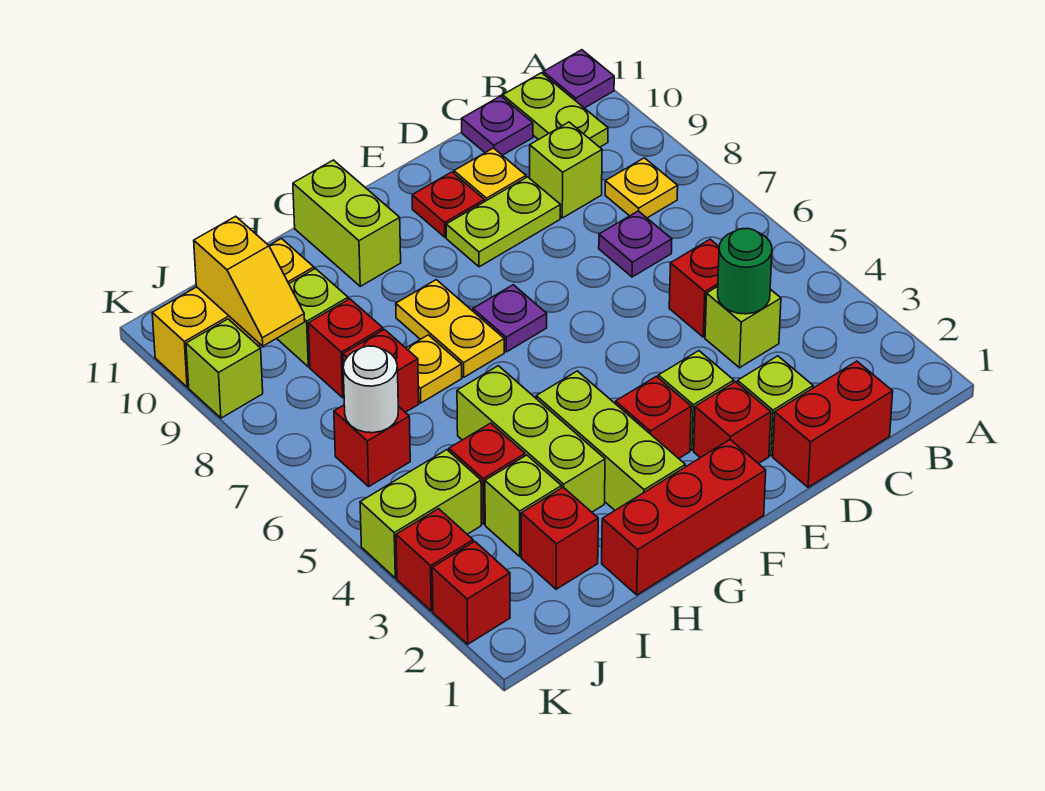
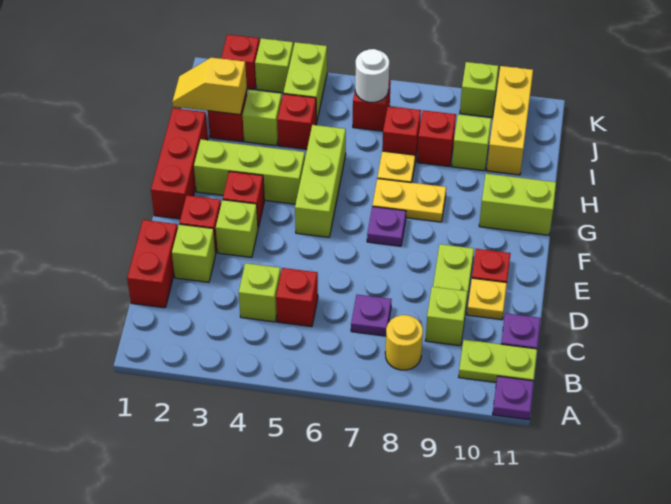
yellow 1x1 plate [605,158,678,218] -> yellow 1x1 round brick [385,315,423,370]
green 1x1 round brick [718,229,772,314] -> none
lime 1x3 brick [457,366,605,512] -> lime 1x3 brick turned to [295,125,346,237]
yellow 1x2 slope [194,216,305,346] -> yellow 1x2 slope moved to [172,58,247,115]
red 1x1 brick [396,509,473,611] -> lime 1x1 brick [255,38,293,93]

